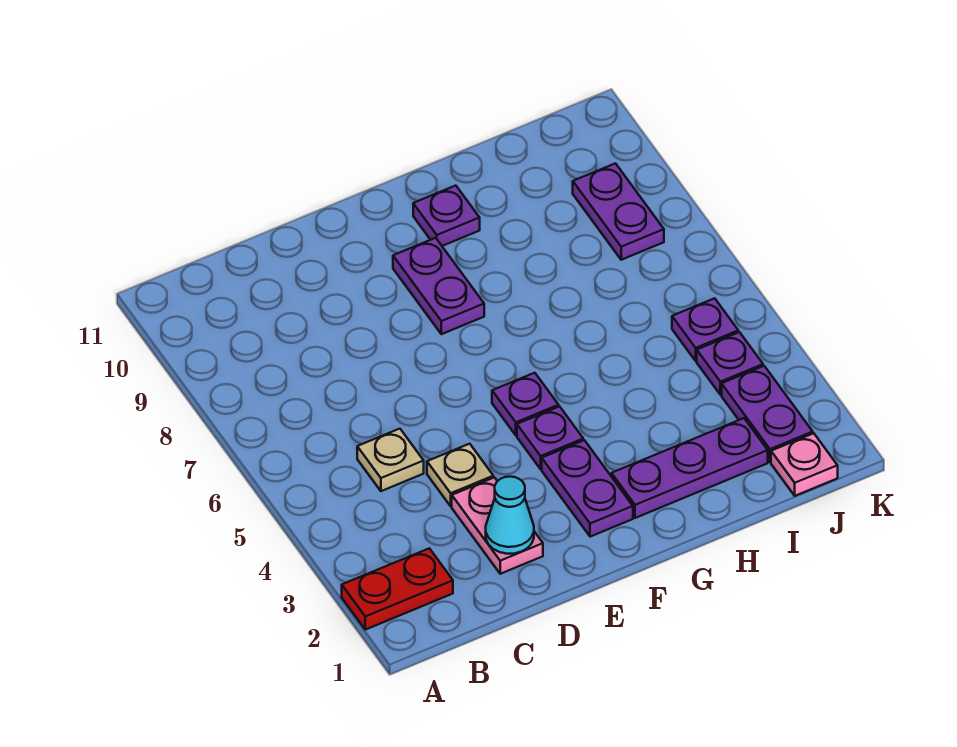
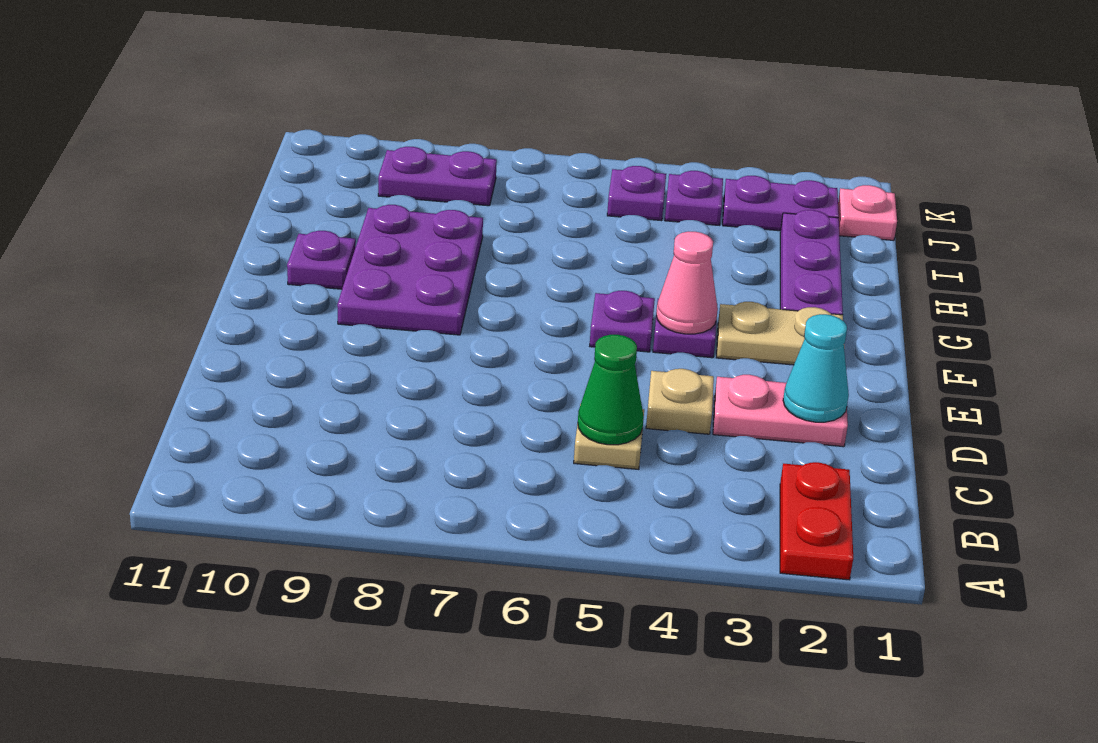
none -> green 1x1 cone [578,335,644,445]
purple 1x2 plate [542,440,633,537] -> tan 1x2 plate [716,302,843,365]
none -> pink 1x1 cone [656,232,718,334]
purple 1x2 plate [393,238,484,334] -> purple 2x3 plate [337,205,483,335]

